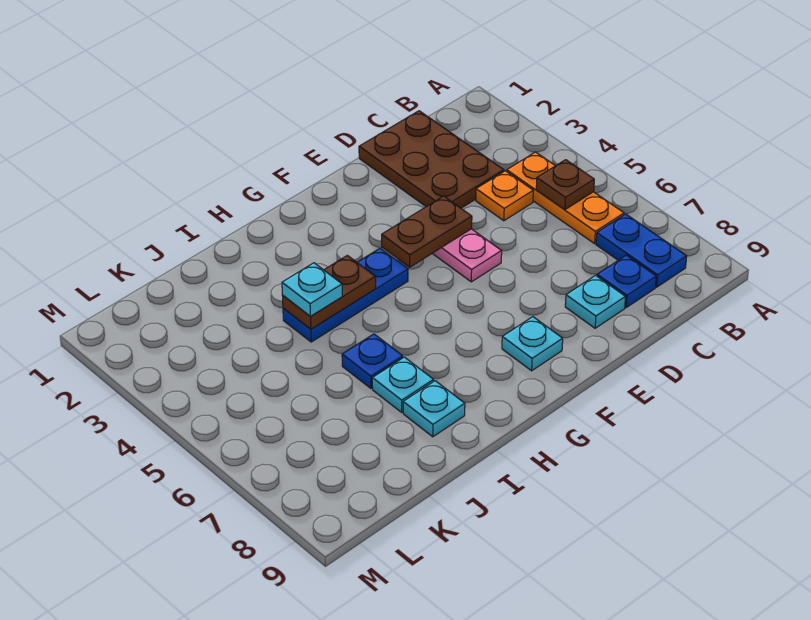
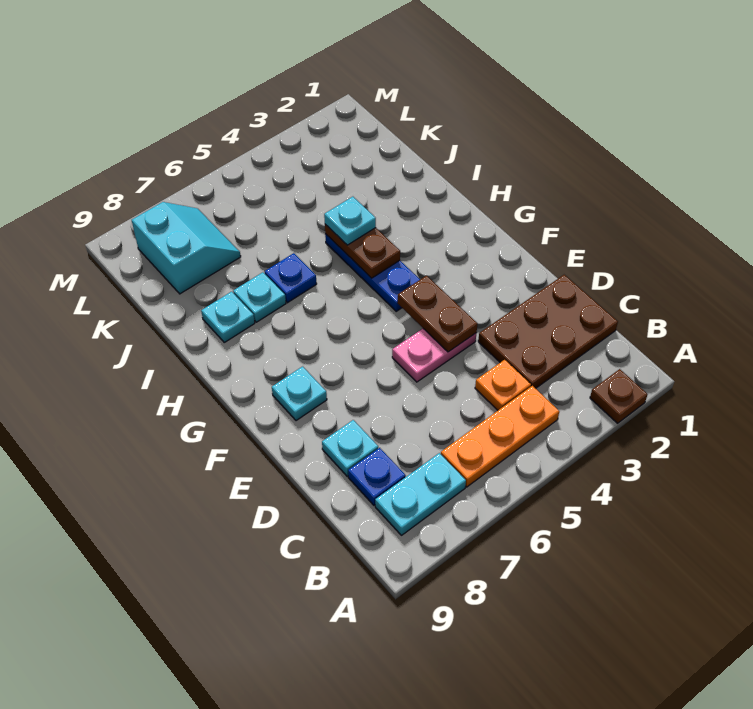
brown 1x1 plate [536,160,594,210] -> brown 1x1 plate moved to [590,369,647,423]
blue 1x2 plate [596,214,687,287] -> cyan 1x2 plate [375,453,466,535]
none -> cyan 2x2 slope [132,202,241,294]

